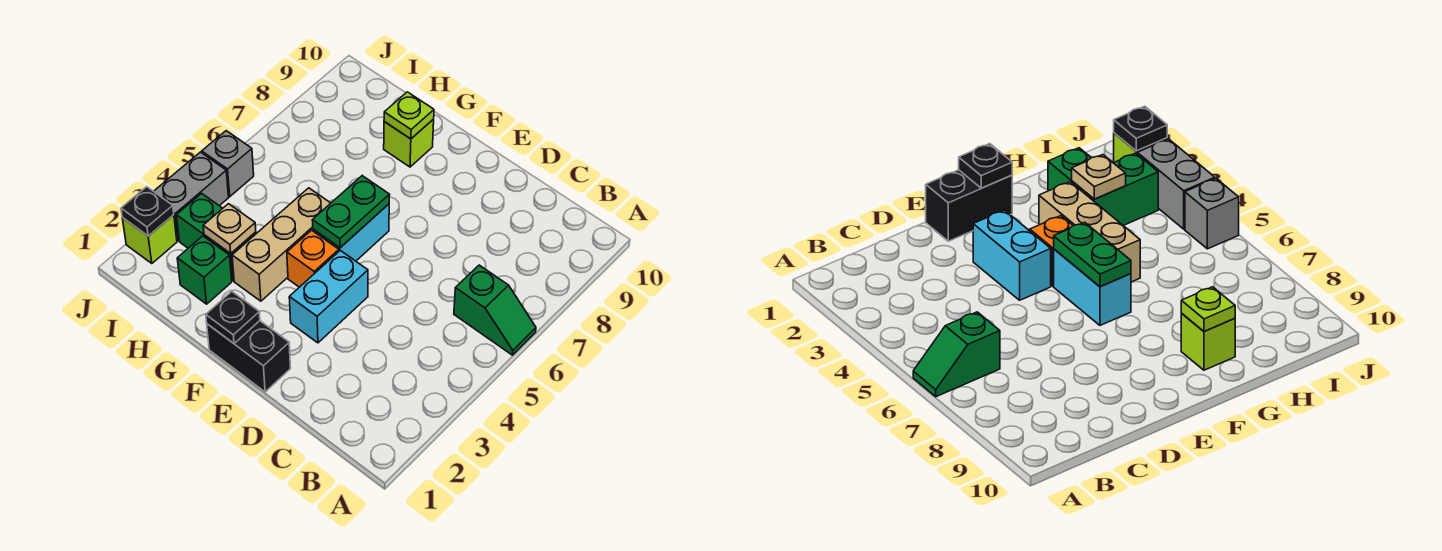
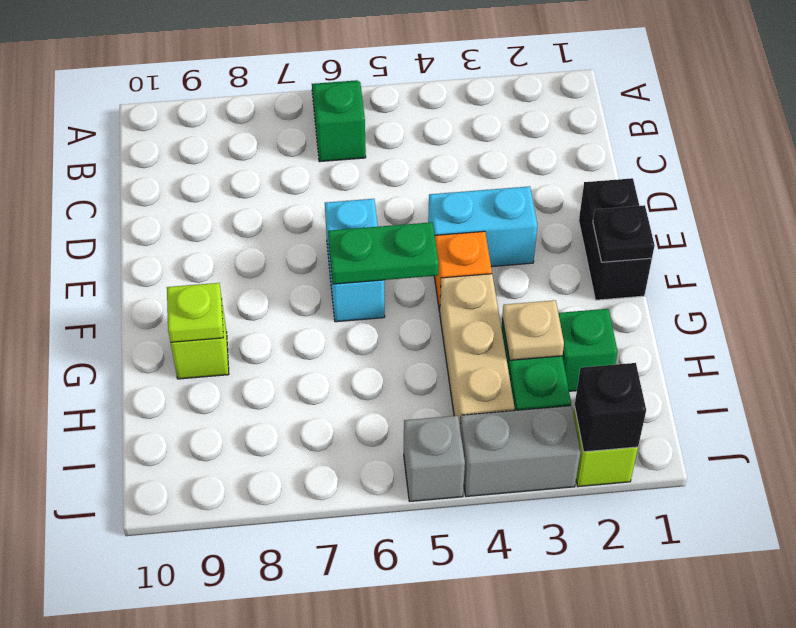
cyan 1x2 brick [313,204,389,261] -> cyan 1x2 brick turned to [325,199,385,322]
tan 1x3 brick [232,188,331,301] -> tan 1x3 brick turned to [440,274,515,424]
black 1x1 plate [121,187,174,236] -> black 1x1 brick [575,363,646,452]

